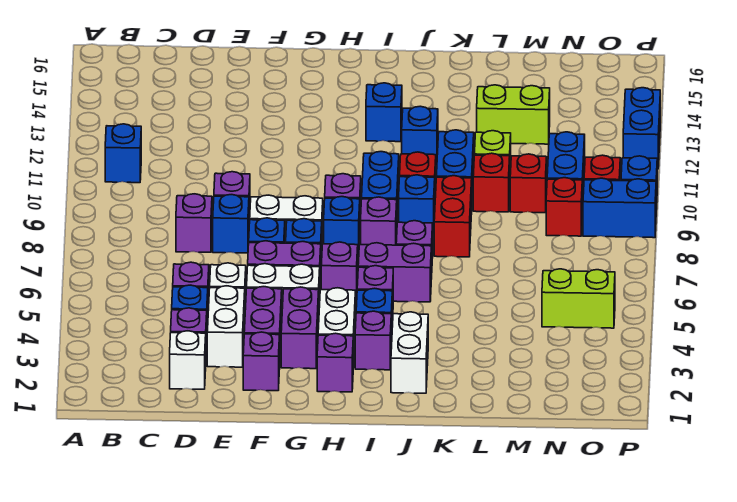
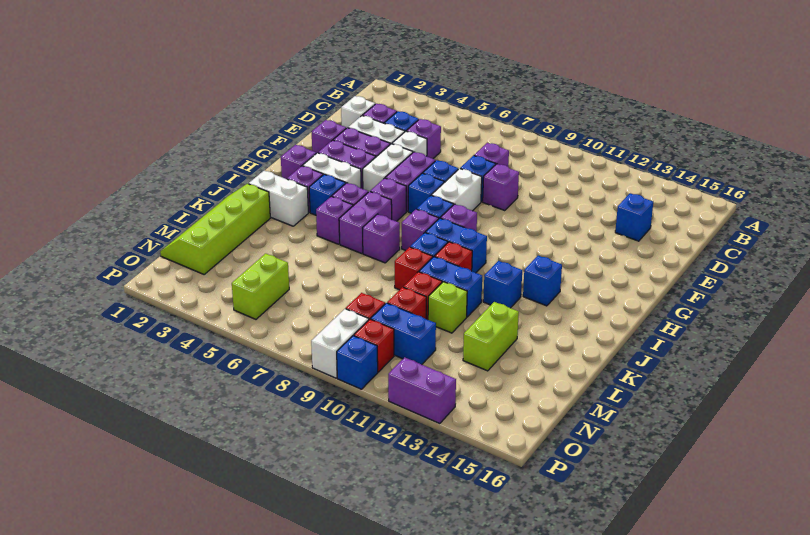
blue 1x1 brick [105,124,141,183] -> blue 1x1 brick moved to [615,193,653,241]
none -> purple 1x1 brick [316,196,353,244]
none -> lime 2x4 slope [160,184,270,274]
red 1x2 brick [434,176,472,257] -> red 1x1 brick [395,247,433,290]
blue 1x2 brick [583,178,656,238] -> white 1x2 brick [311,309,369,378]
blue 1x2 brick [623,88,660,169] -> purple 1x2 brick [388,357,456,424]

